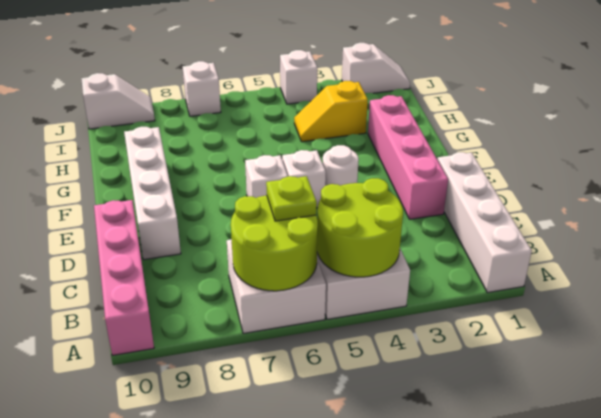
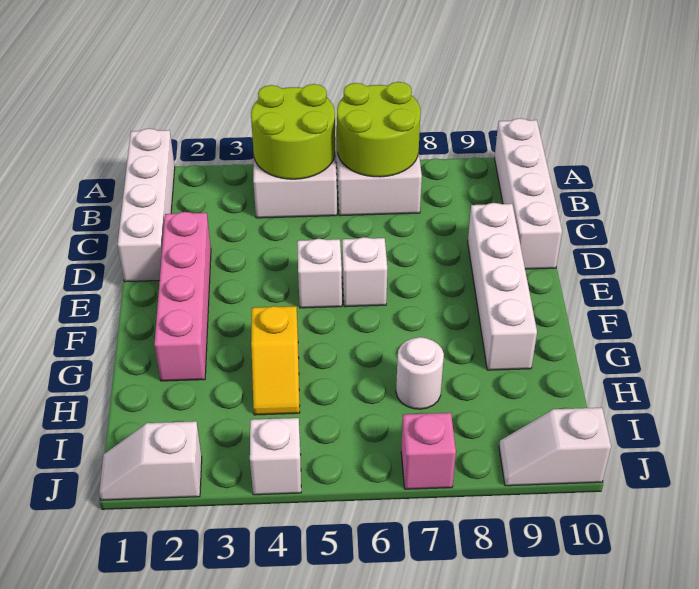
pink 1x4 brick [94,200,154,355] -> white 1x4 brick [495,118,562,269]
lime 1x1 plate [266,176,317,221] -> none
white 1x1 round brick [322,145,359,186] -> white 1x1 round brick moved to [396,337,444,409]
yellow 1x2 slope [294,81,368,142] -> yellow 1x2 slope turned to [251,306,300,415]
white 1x1 brick [183,61,221,116] -> pink 1x1 brick [401,413,456,489]

